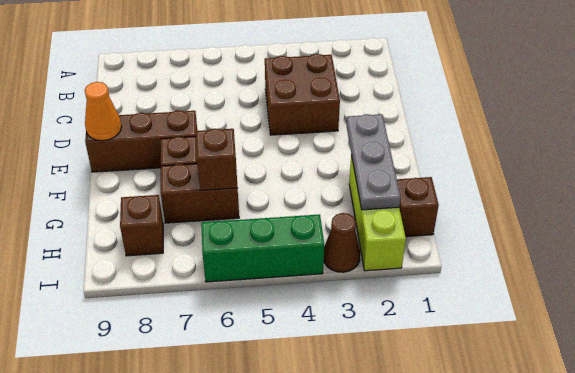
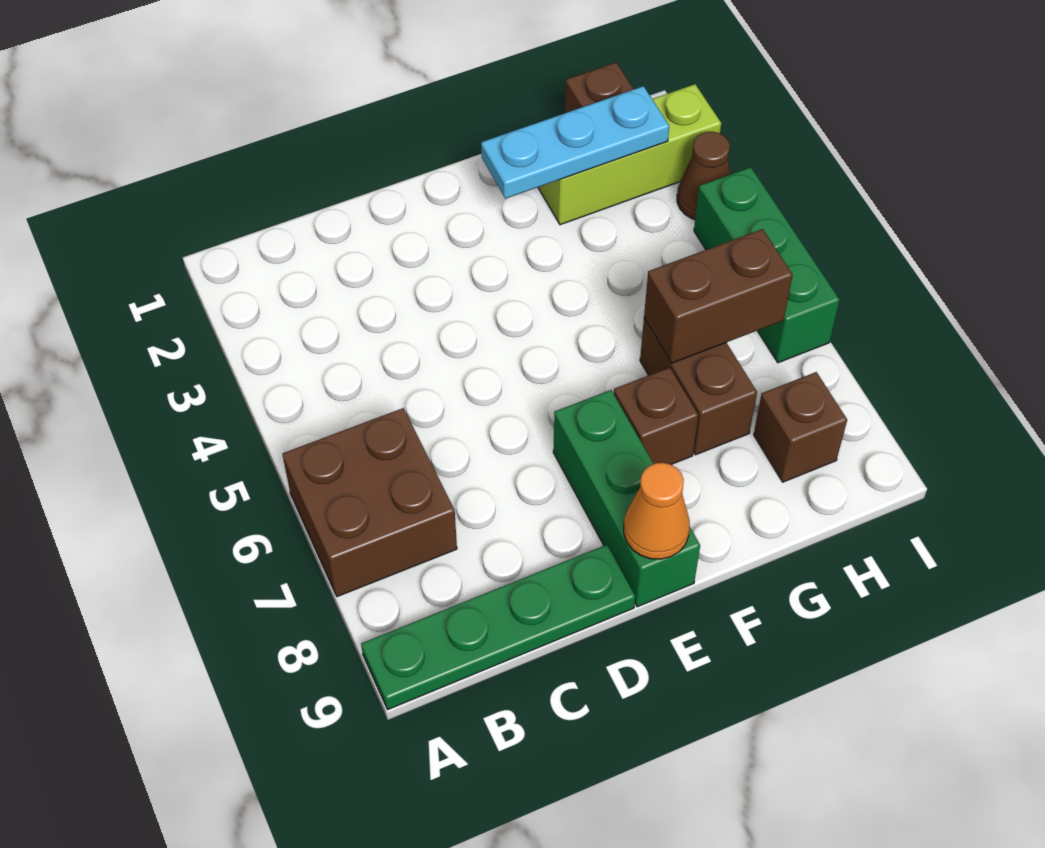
none -> green 1x4 plate [361,545,635,709]
brown 2x2 brick [265,54,340,135] -> brown 2x2 brick moved to [283,408,457,597]
brown 1x3 brick [85,111,197,172] -> green 1x3 brick [553,390,700,607]
grey 1x3 plate [347,114,401,210] -> cyan 1x3 plate [481,86,669,199]
brown 1x1 brick [196,129,238,190] -> brown 1x2 brick [644,229,793,363]

